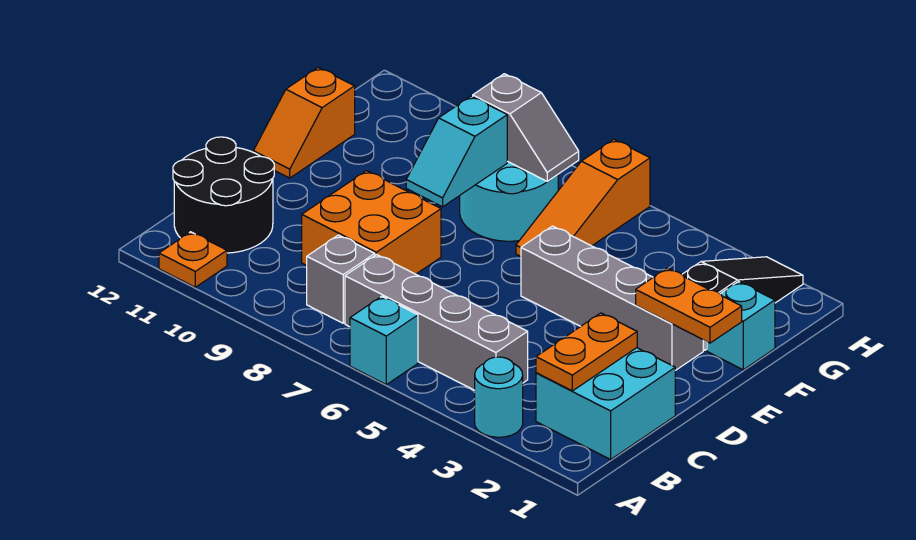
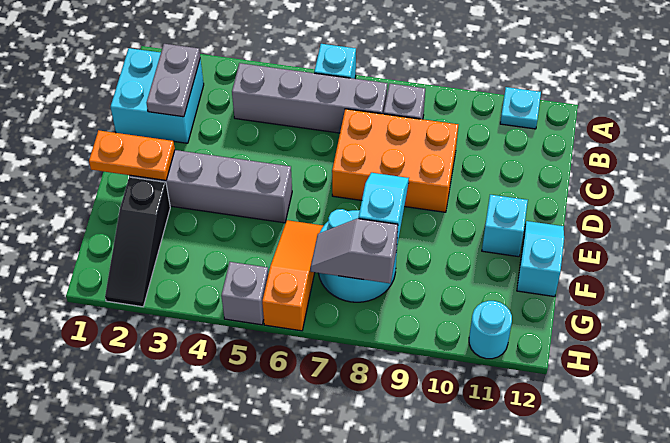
cyan 1x1 round brick [475,357,523,437] -> cyan 1x1 round brick moved to [469,301,512,359]
orange 1x1 plate [159,232,227,287] -> cyan 1x1 plate [500,87,541,129]
orange 1x2 plate [536,313,637,391] -> grey 1x2 plate [147,44,200,117]
black 2x2 round brick [173,137,274,253] -> none
orange 2x2 brick [302,171,441,274] -> orange 2x3 brick [332,109,458,212]
orange 1x2 slope [253,68,355,178] -> cyan 1x2 slope [517,221,564,297]
cyan 1x1 brick [707,282,775,370] -> cyan 1x1 brick moved to [482,195,528,257]
none -> grey 1x1 brick [221,262,268,325]

